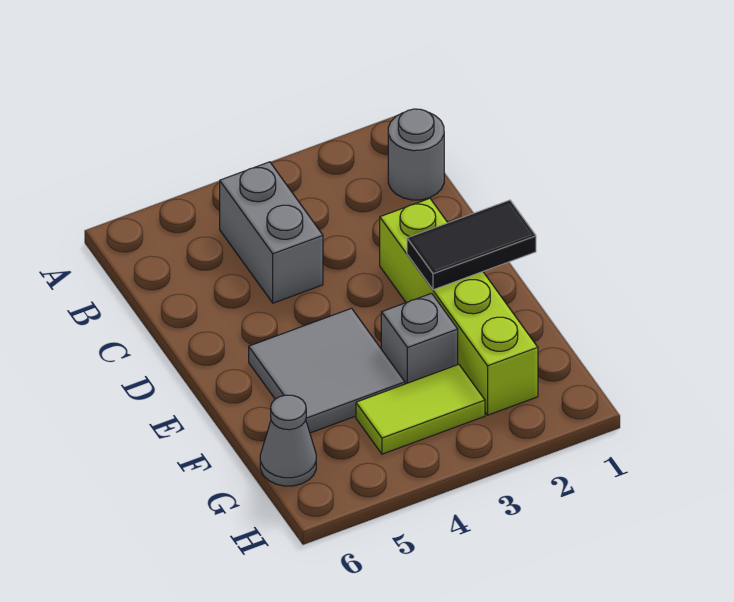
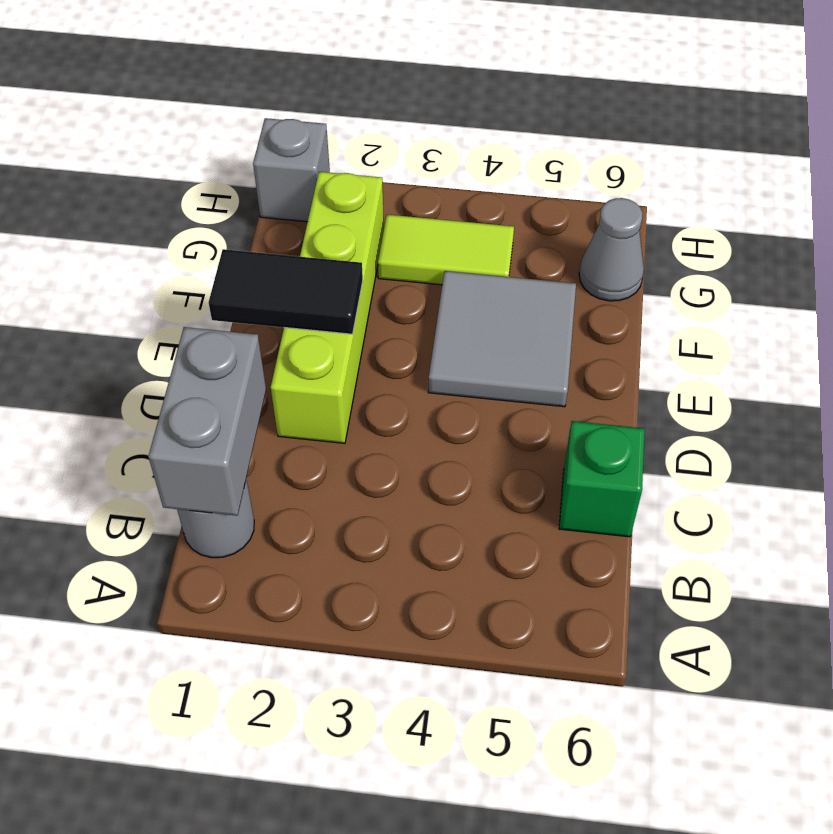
grey 1x2 brick [220,162,323,303] -> grey 1x2 brick moved to [148,327,266,516]
none -> green 1x1 brick [559,421,645,537]
grey 1x1 brick [381,293,458,384] -> grey 1x1 brick moved to [253,118,330,222]

